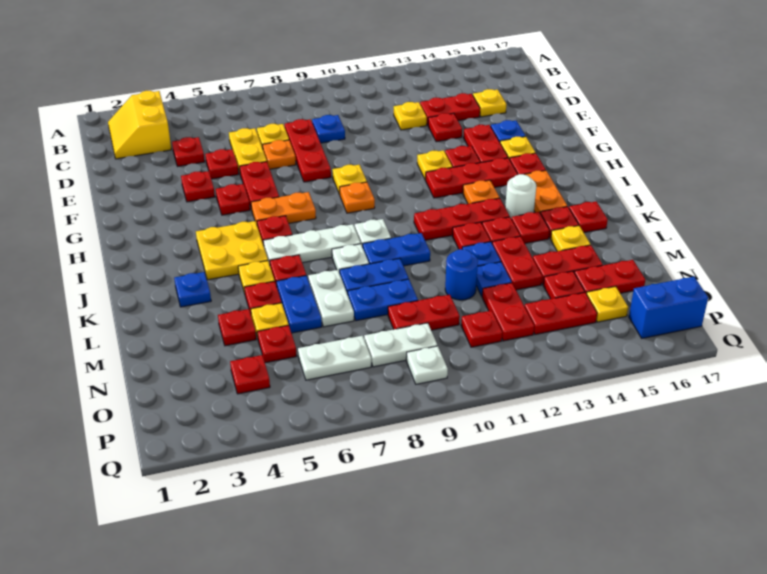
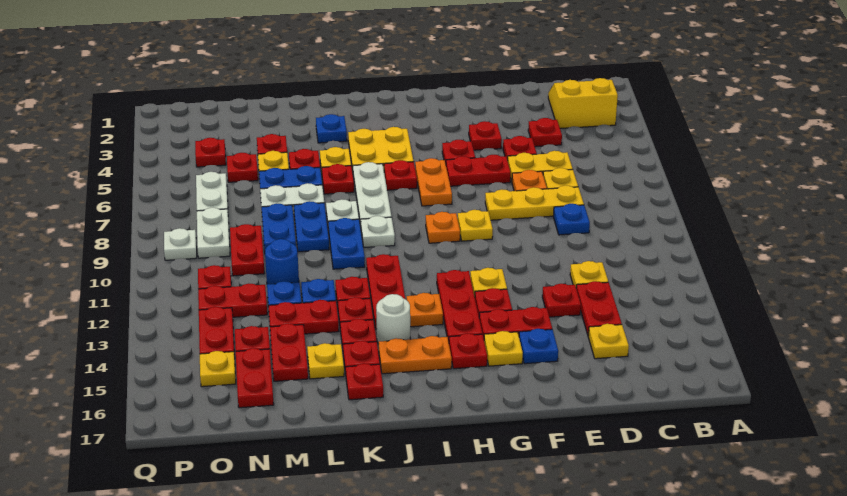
red 1x3 plate [285,119,331,182] -> yellow 1x3 plate [485,186,584,220]
blue 1x2 brick [629,277,708,338] -> none

